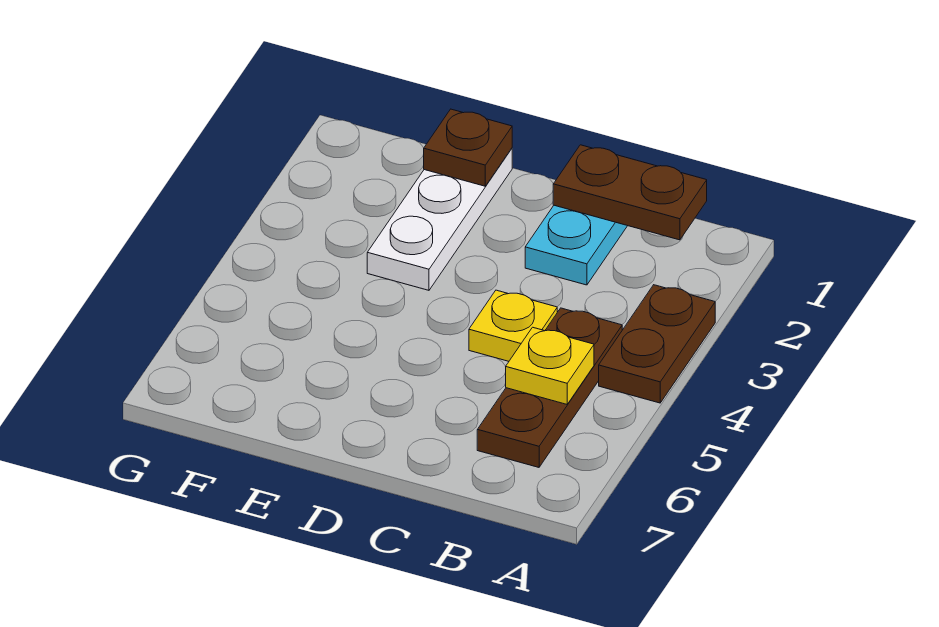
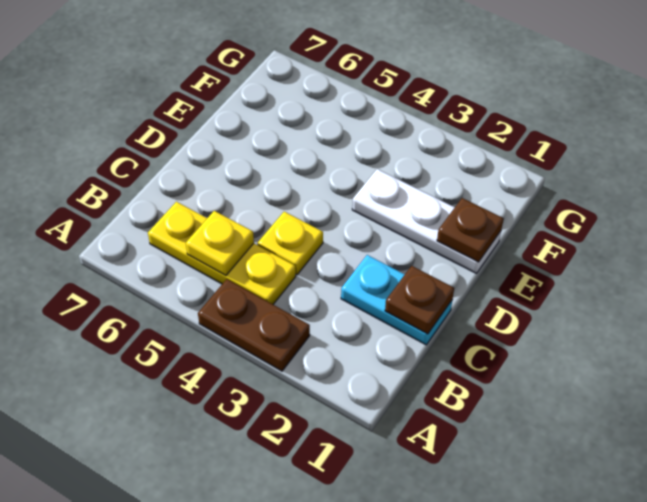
brown 1x2 plate [553,145,707,240] -> brown 1x1 plate [385,266,454,334]
brown 1x3 plate [477,308,622,467] -> yellow 1x3 plate [148,202,296,304]

